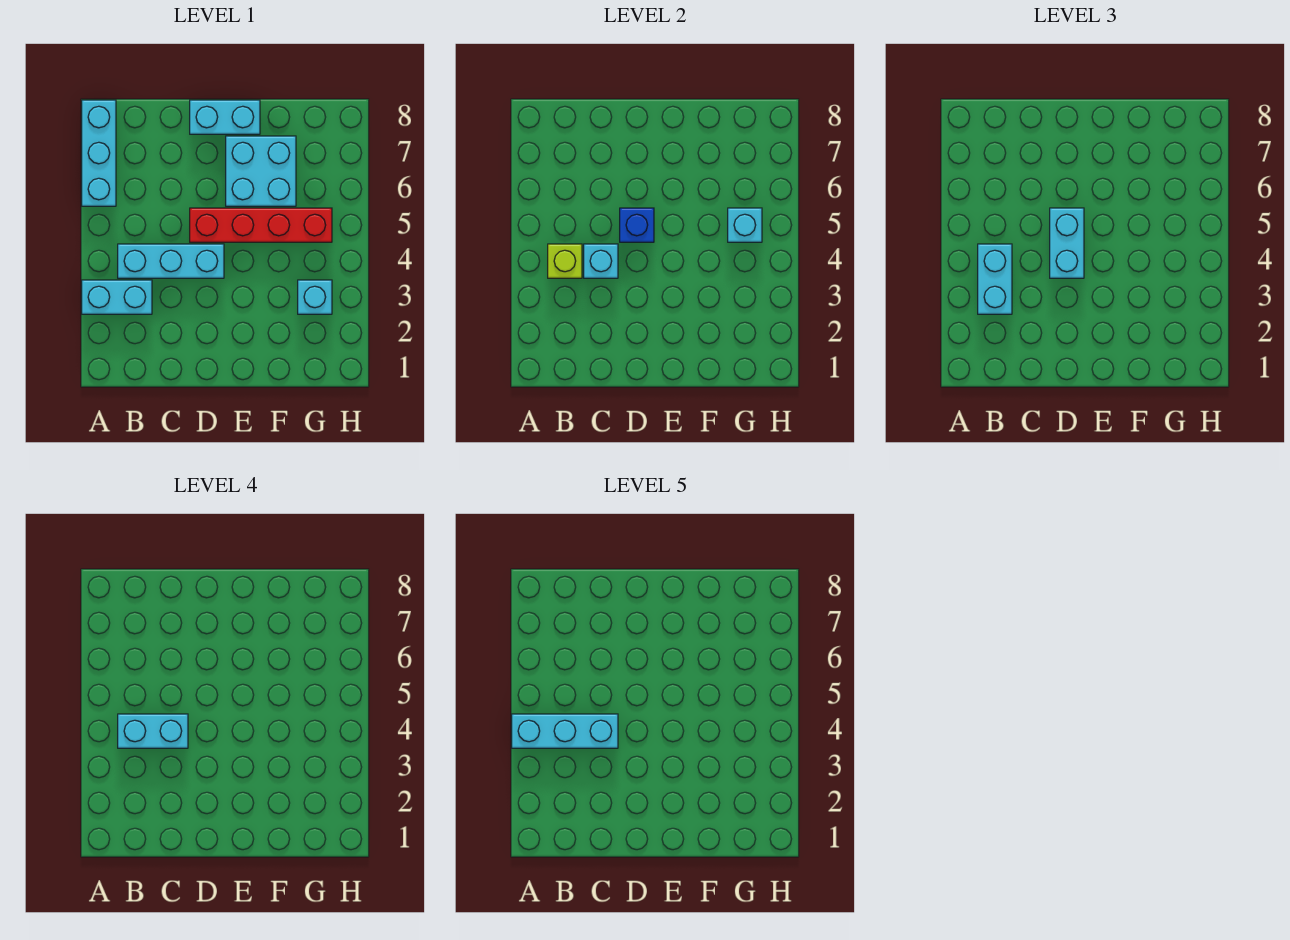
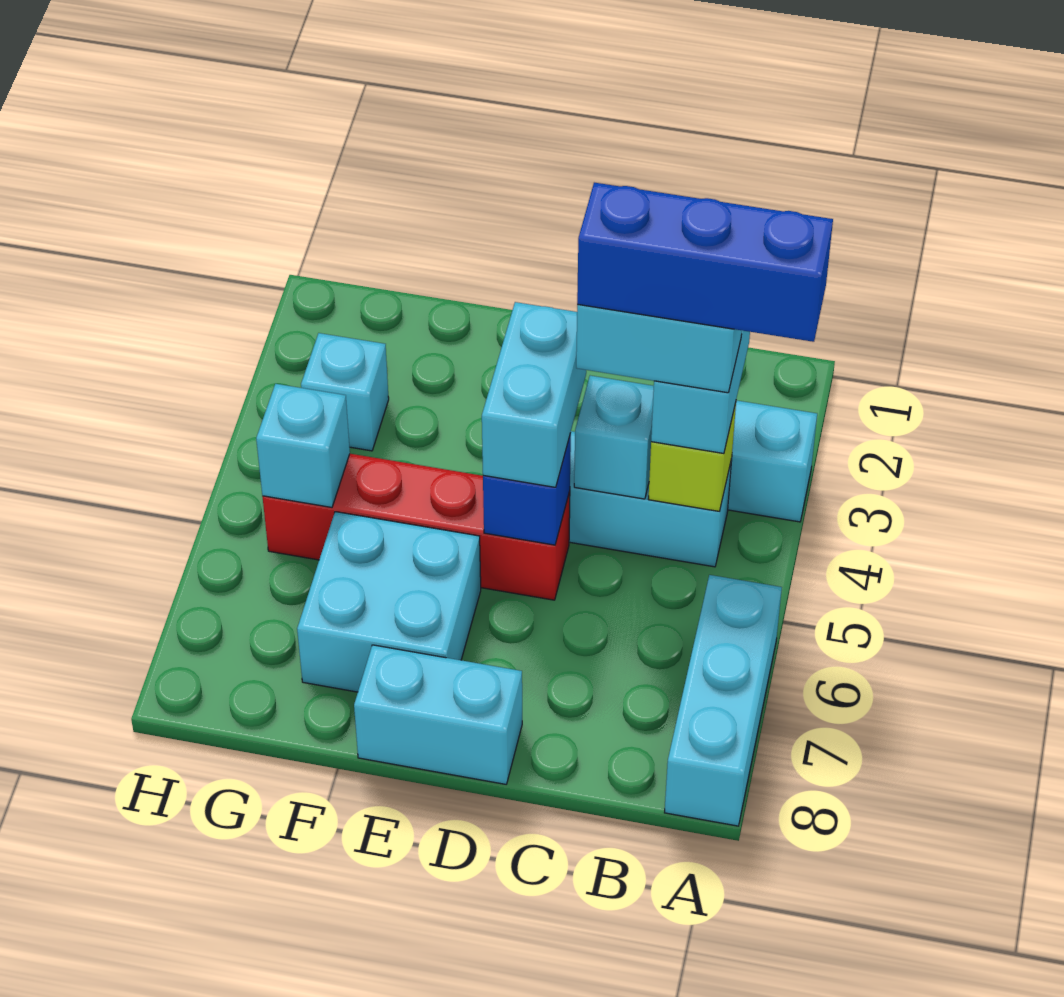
cyan 1x3 brick [512,714,618,748] -> blue 1x3 brick [577,183,833,342]

